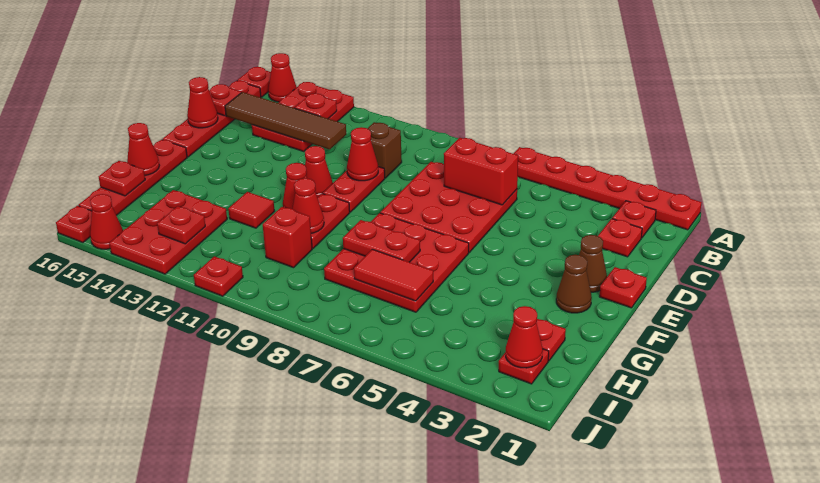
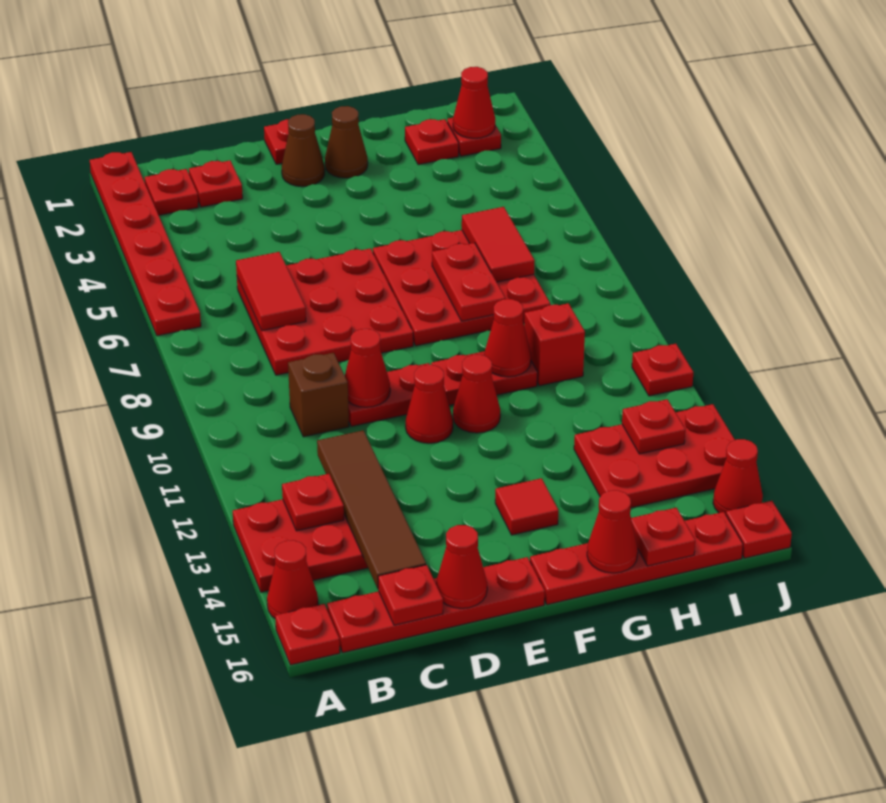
red 1x2 brick [444,138,518,205] -> red 1x2 tile [236,252,306,331]
red 1x1 tile [228,192,275,228] -> red 1x1 tile moved to [495,478,558,535]

